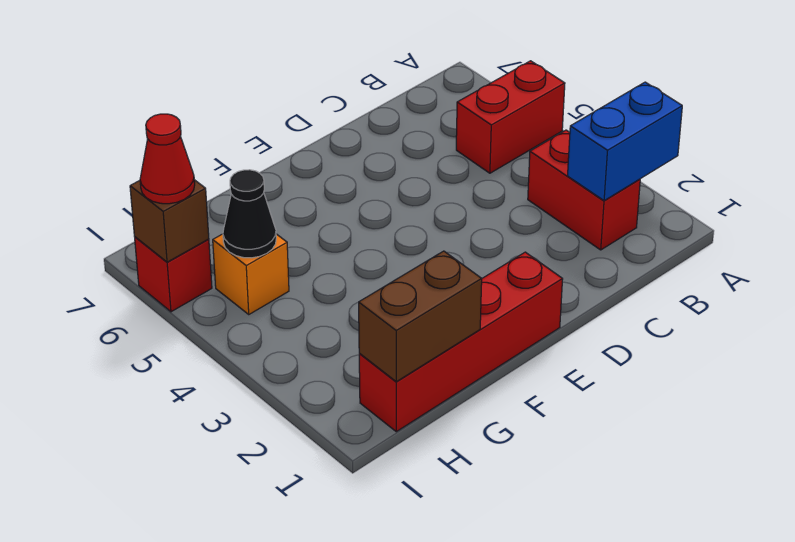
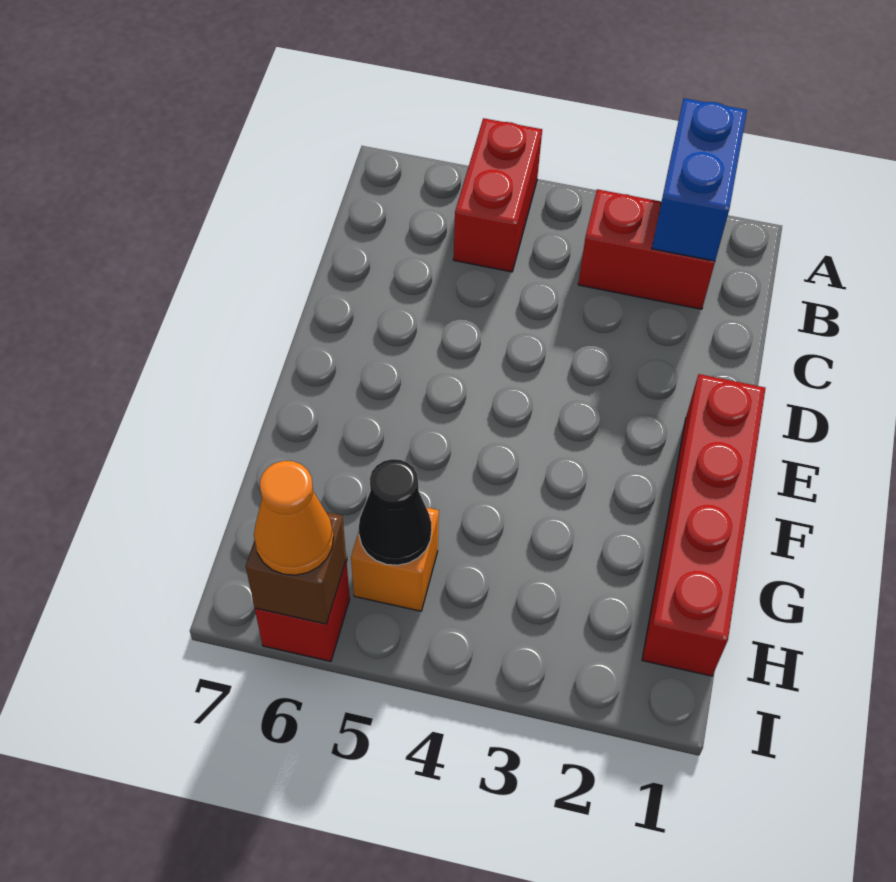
brown 1x2 brick [359,251,482,382] -> none
red 1x1 cone [140,114,195,204] -> orange 1x1 cone [254,461,333,575]

